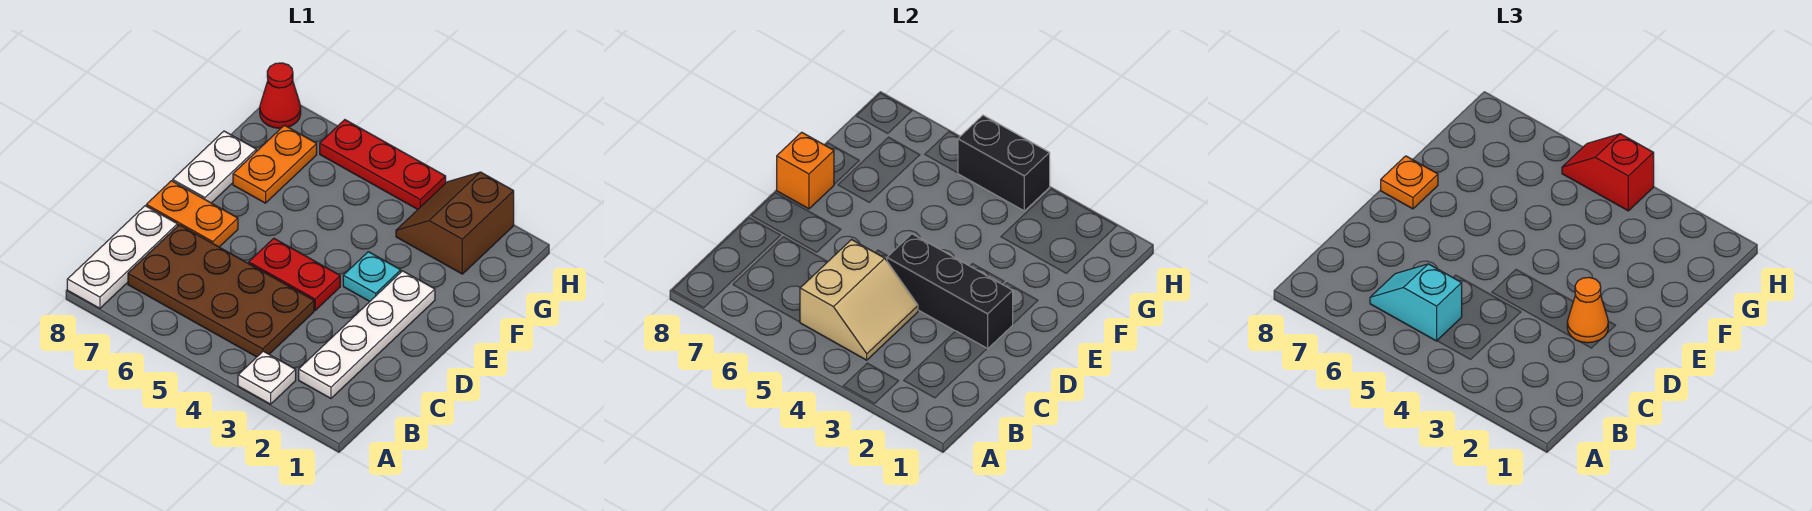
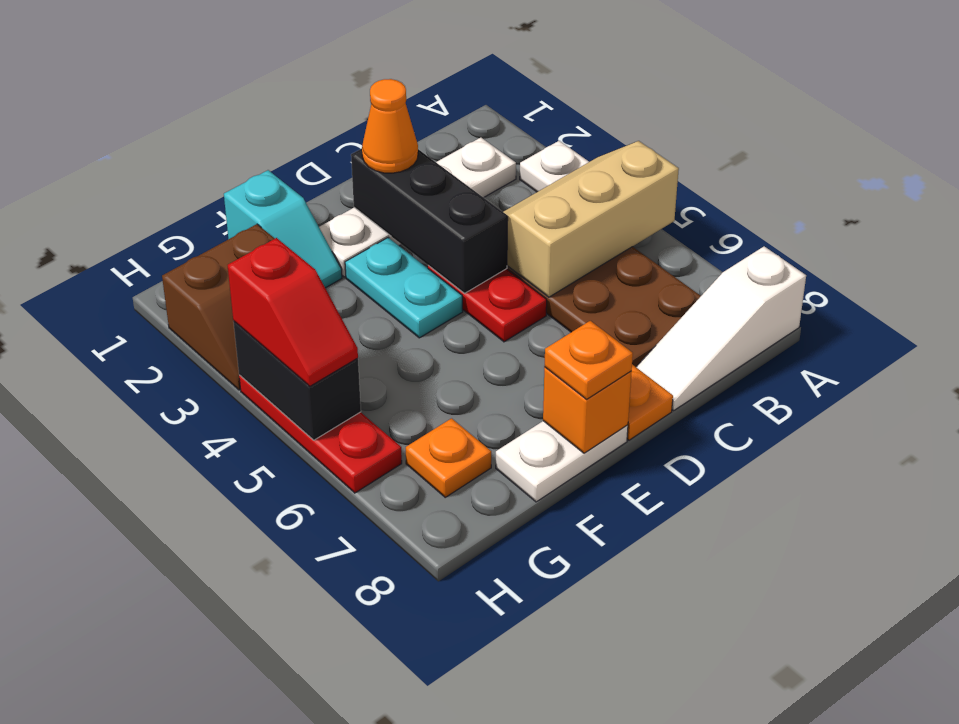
white 1x3 plate [67,206,178,308] -> white 1x3 slope [636,246,806,410]
tan 2x2 slope [800,240,918,360] -> tan 2x3 slope [504,141,679,297]
cyan 1x2 slope [1370,264,1462,341] -> cyan 1x2 slope moved to [224,170,342,288]
cyan 1x1 plate [343,252,401,301] -> cyan 1x2 plate [345,238,463,338]
orange 1x2 plate [233,125,317,203] -> orange 1x1 plate [406,418,491,497]
red 1x1 cone [260,63,301,128] -> none

